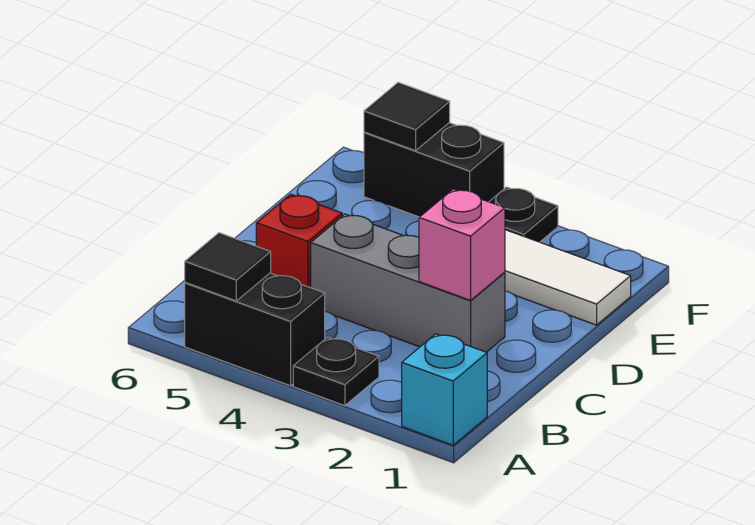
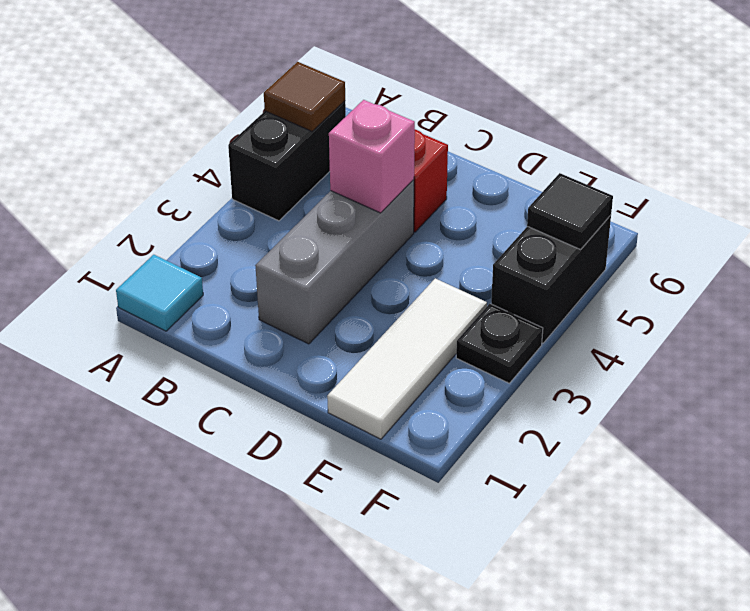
cyan 1x1 brick [402,334,487,445] -> cyan 1x1 tile [116,255,203,331]
black 1x1 plate [293,337,379,406] -> none
black 1x1 tile [185,233,271,301] -> brown 1x1 tile [264,62,345,131]
pink 1x1 brick [419,189,505,300] -> pink 1x1 brick moved to [329,100,415,213]

